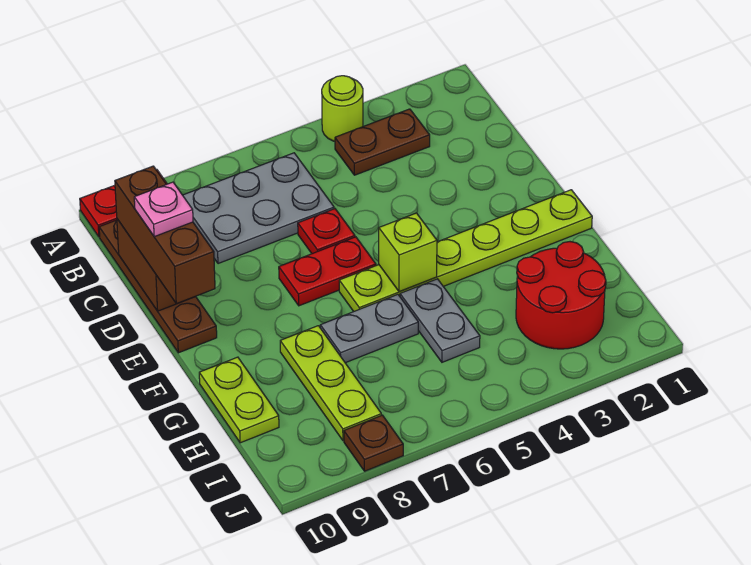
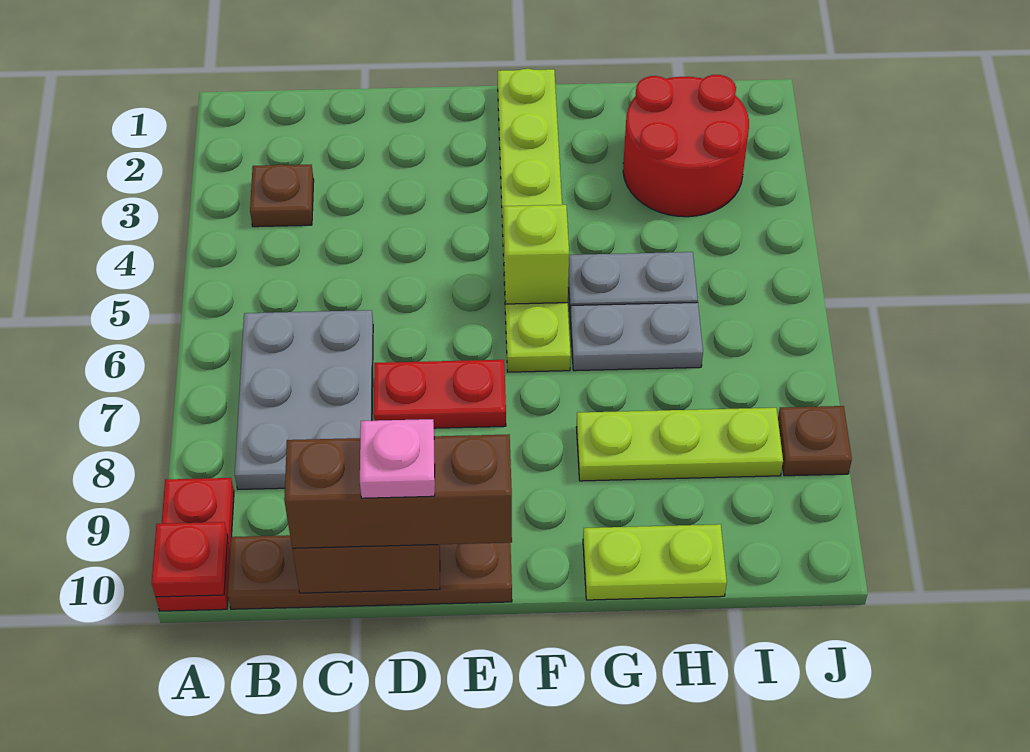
lime 1x1 round brick [322,76,363,141] -> none
brown 1x2 plate [335,109,430,175] -> brown 1x1 plate [250,165,314,227]
red 1x1 plate [298,209,355,254] -> red 1x1 plate moved to [152,522,228,597]
red 1x2 plate [279,237,376,306] -> red 1x2 plate turned to [374,360,506,428]
grey 1x2 plate [320,294,418,363] -> grey 1x2 plate turned to [570,302,703,371]

